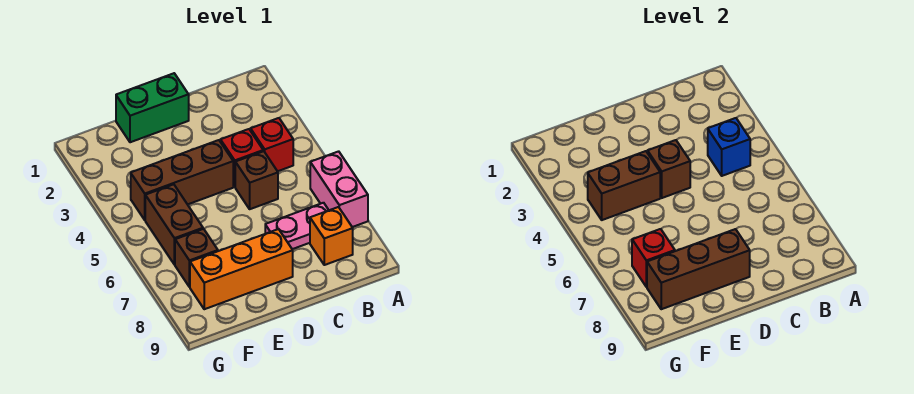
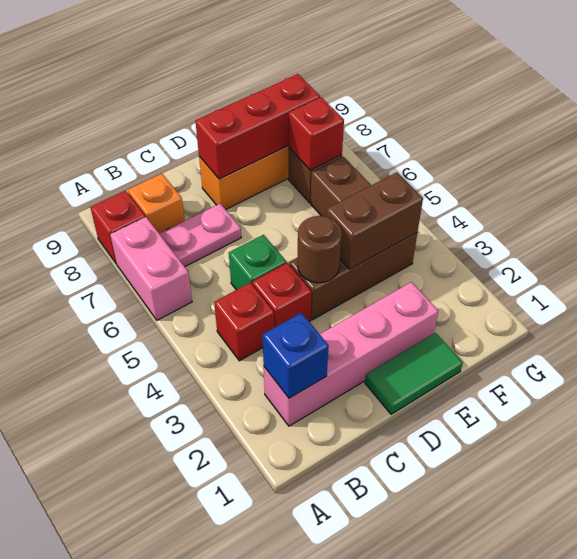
none -> red 1x1 brick [90,191,145,264]
none -> pink 1x4 brick [264,282,438,426]
blue 1x1 brick [708,118,750,176] -> blue 1x1 brick moved to [262,313,329,398]
brown 1x1 brick [235,151,278,209] -> green 1x1 brick [229,235,286,290]
green 1x2 brick [116,73,189,142] -> green 1x2 tile [365,333,463,414]
brown 1x1 brick [648,140,690,198] -> brown 1x1 round brick [298,216,342,283]
brown 1x3 brick [647,229,750,309] -> red 1x3 brick [195,74,320,179]

